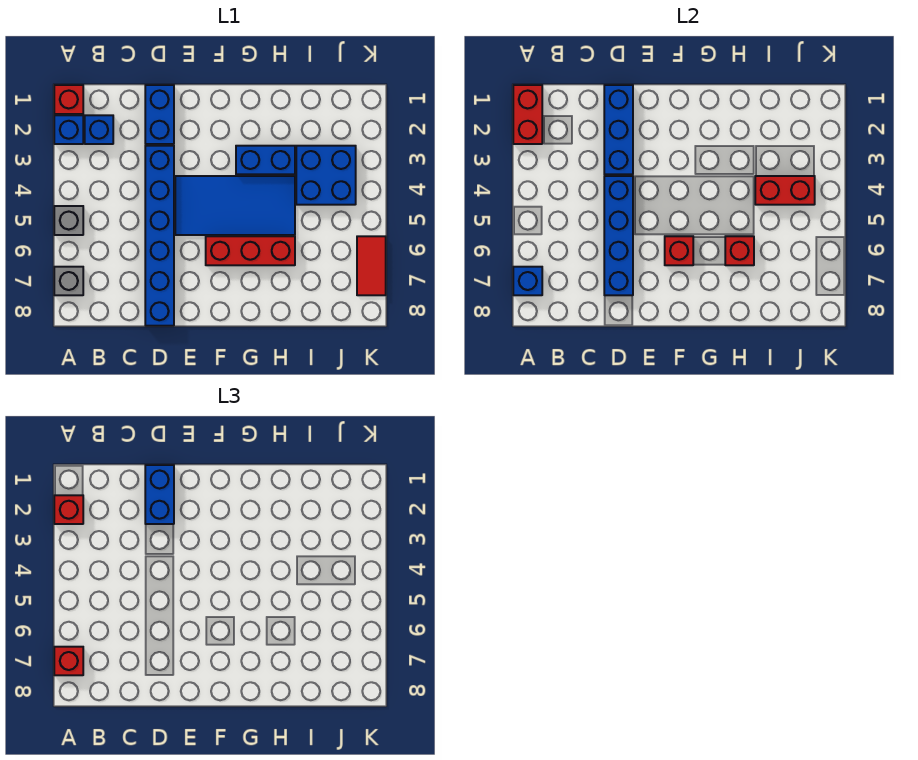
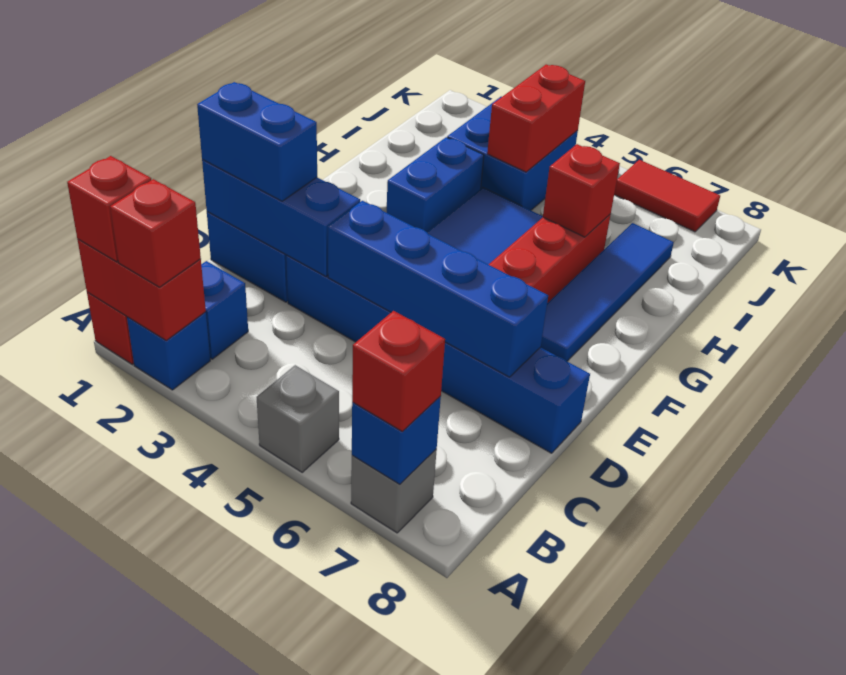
red 1x1 brick [665,236,693,265] -> red 1x1 brick moved to [67,156,151,262]
none -> blue 1x4 tile [541,223,674,361]

